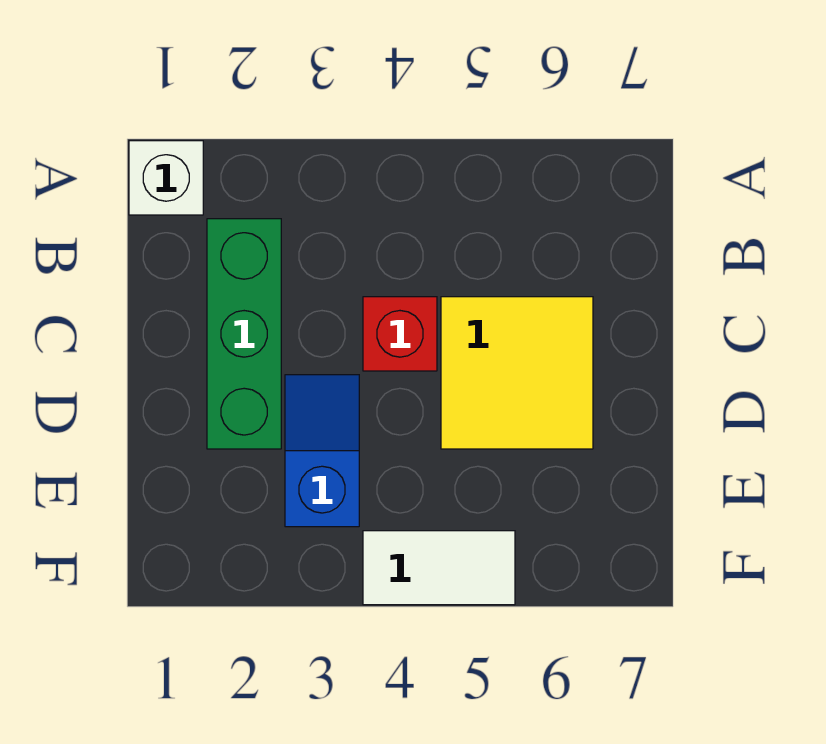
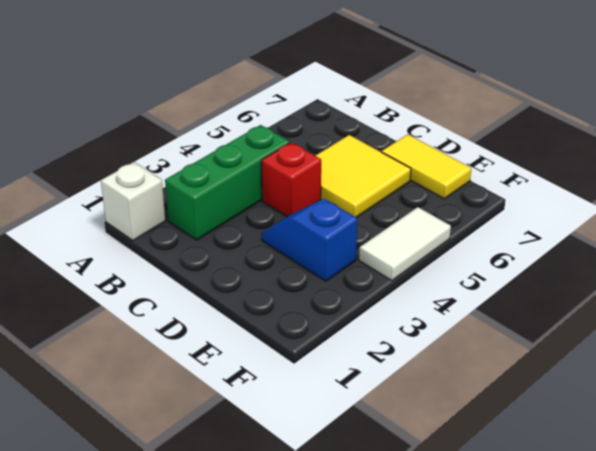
green 1x3 brick [207,219,281,449] -> green 1x3 brick turned to [165,125,290,240]
none -> yellow 1x2 tile [382,134,471,199]

